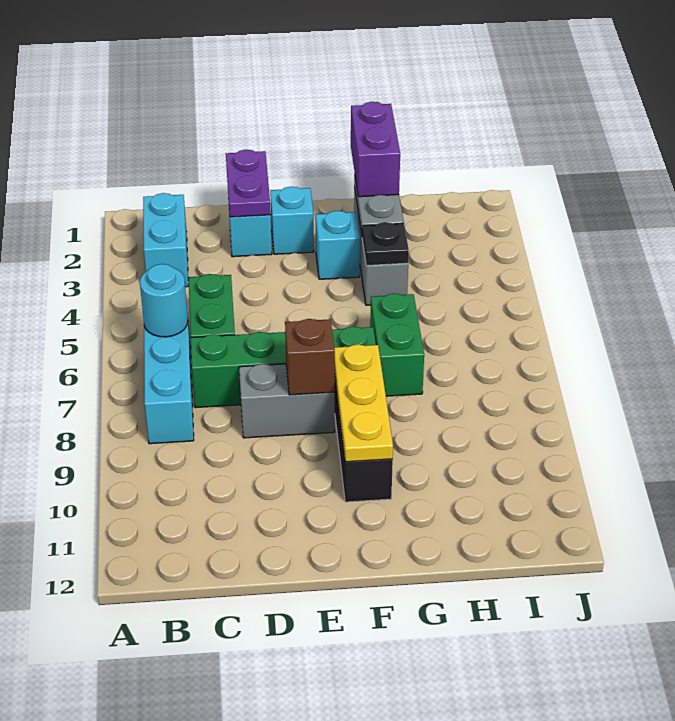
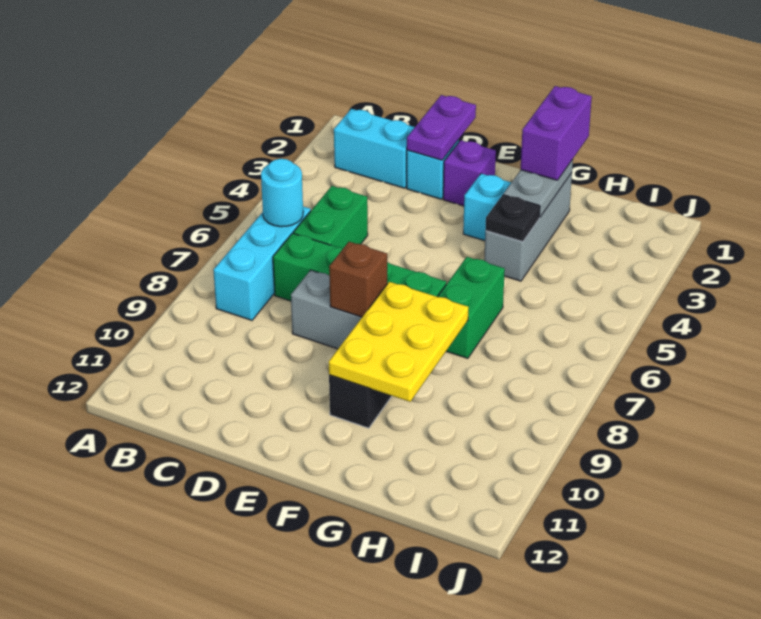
cyan 1x2 brick [143,193,188,287] -> cyan 1x2 brick turned to [334,109,415,188]
cyan 1x1 brick [270,187,314,254] -> purple 1x1 brick [443,140,496,206]
yellow 1x3 plate [334,344,393,462] -> yellow 2x3 plate [329,282,469,402]

